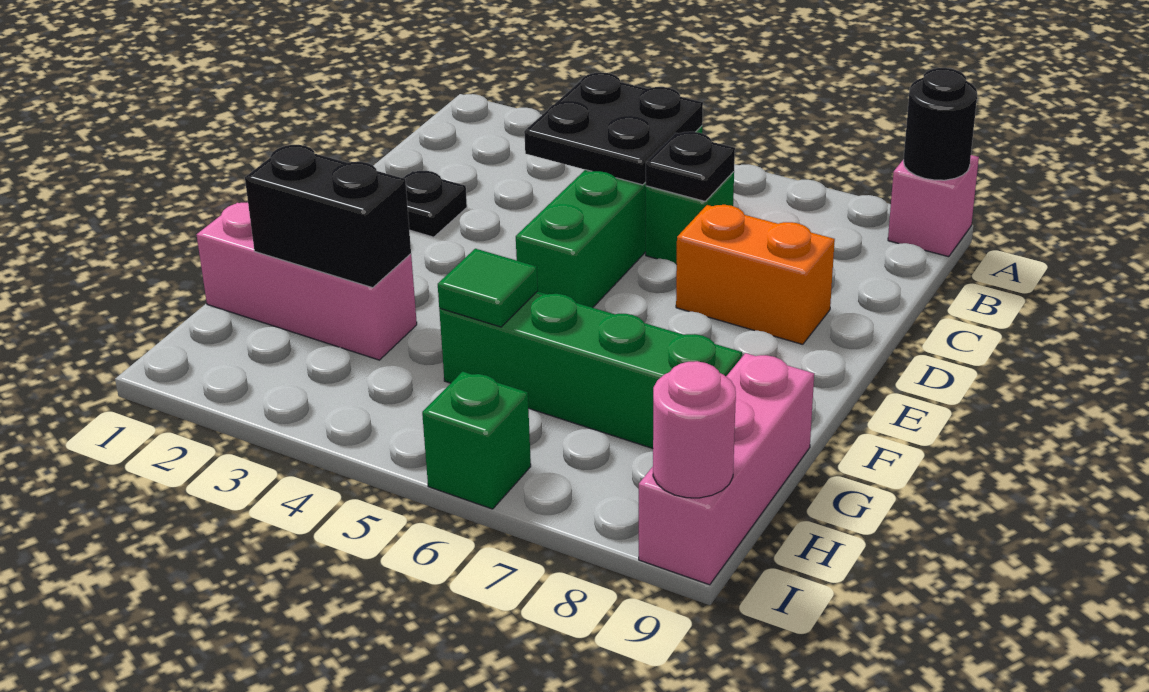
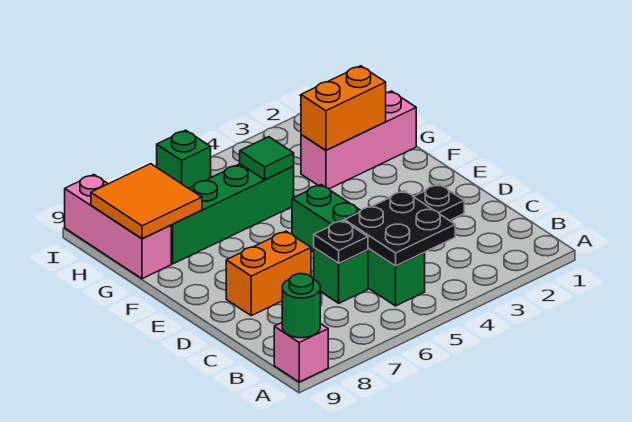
black 1x1 round brick [904,68,977,180] -> green 1x1 round brick [282,274,320,338]
black 1x2 brick [245,145,411,288] -> orange 1x2 brick [301,66,386,150]
none -> orange 2x2 tile [91,164,202,239]
pink 1x1 round brick [653,361,736,498] -> none

